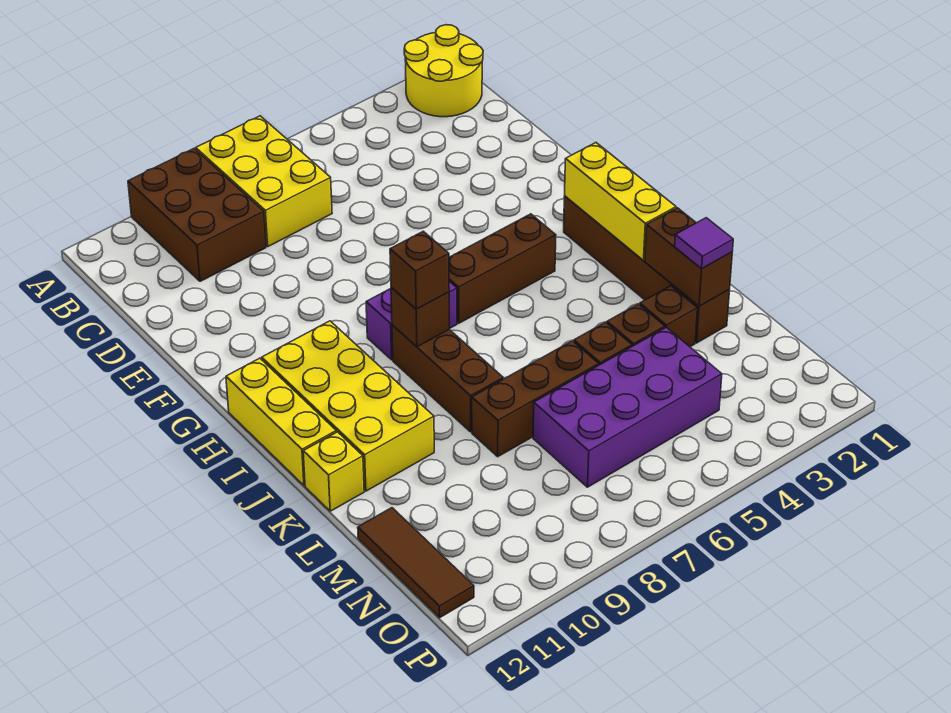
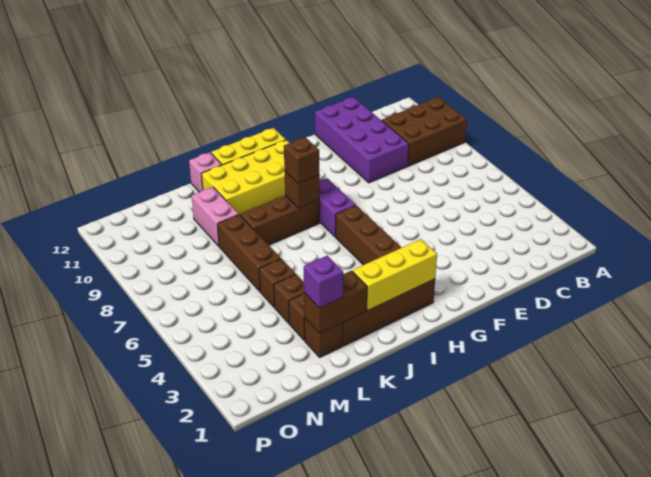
yellow 2x2 round brick [404,25,483,117] -> none
yellow 2x3 brick [196,116,332,246] -> none
yellow 1x1 brick [303,432,364,511] -> pink 1x1 brick [189,152,222,192]
purple 1x1 tile [675,218,733,268] -> purple 1x1 brick [304,256,343,308]
none -> pink 1x2 brick [192,187,239,246]
purple 2x4 brick [533,327,722,487] -> purple 2x4 brick moved to [315,97,409,183]
brown 1x3 tile [358,508,474,618] -> none

